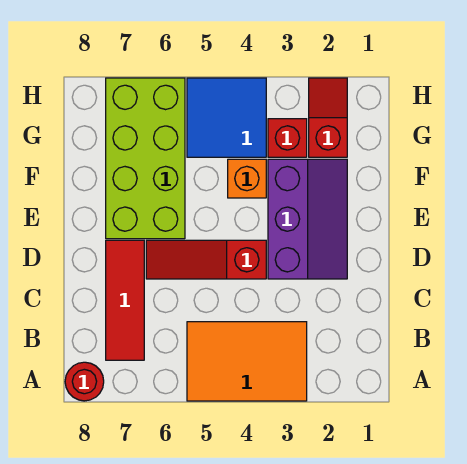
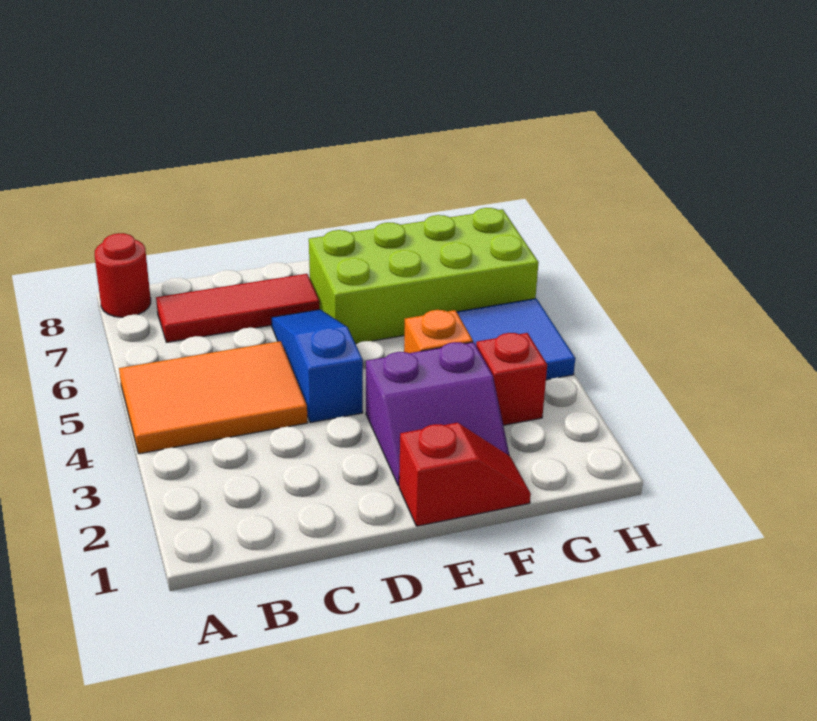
orange 2x3 tile [187,322,307,401] -> orange 2x3 tile turned to [119,341,308,454]
purple 2x3 slope [268,159,347,279] -> purple 2x2 slope [366,342,509,486]
red 1x3 slope [146,240,266,279] -> blue 1x3 slope [271,309,363,423]
red 1x2 slope [309,78,347,157] -> red 1x2 slope moved to [399,423,531,526]

